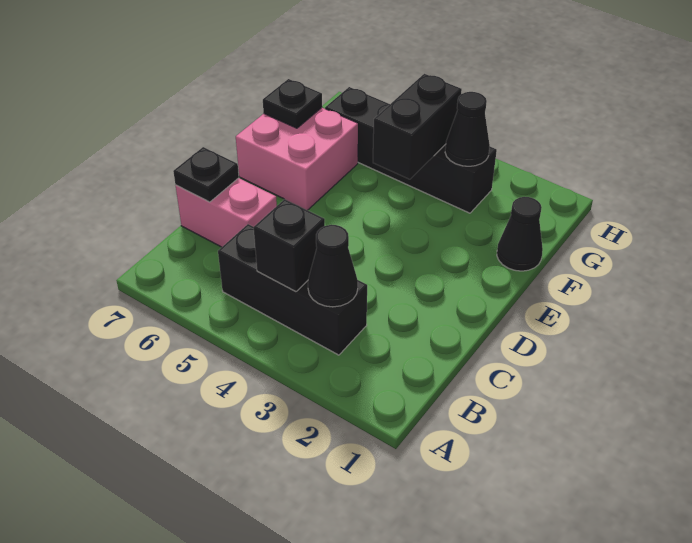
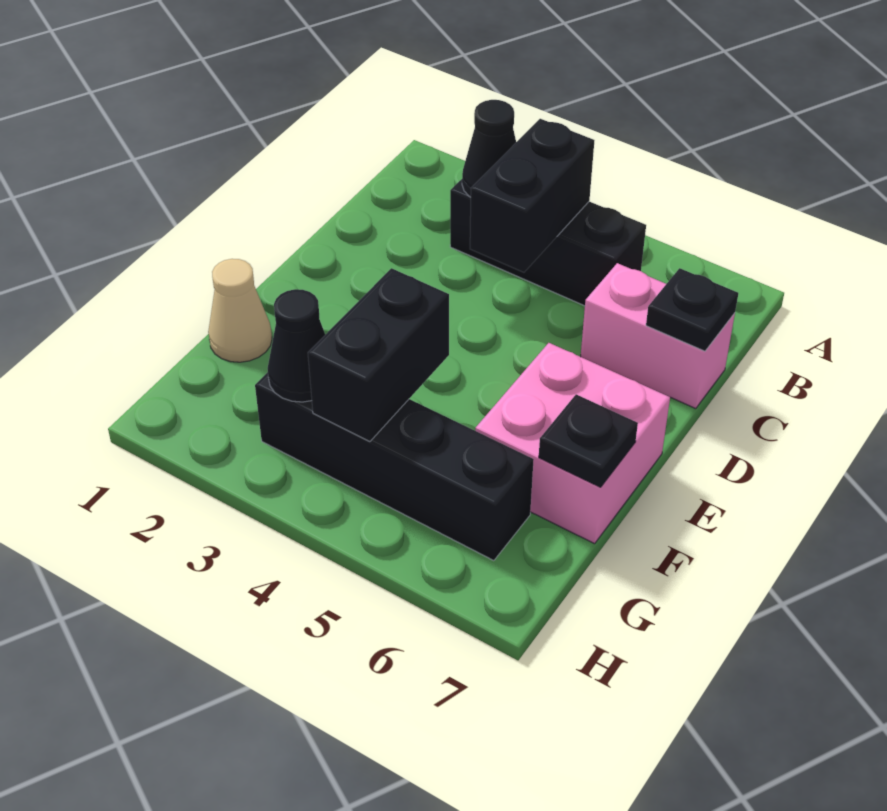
black 1x1 brick [254,199,325,291] -> black 1x2 brick [470,119,595,272]
black 1x1 cone [497,197,543,271] -> tan 1x1 cone [208,259,272,362]

